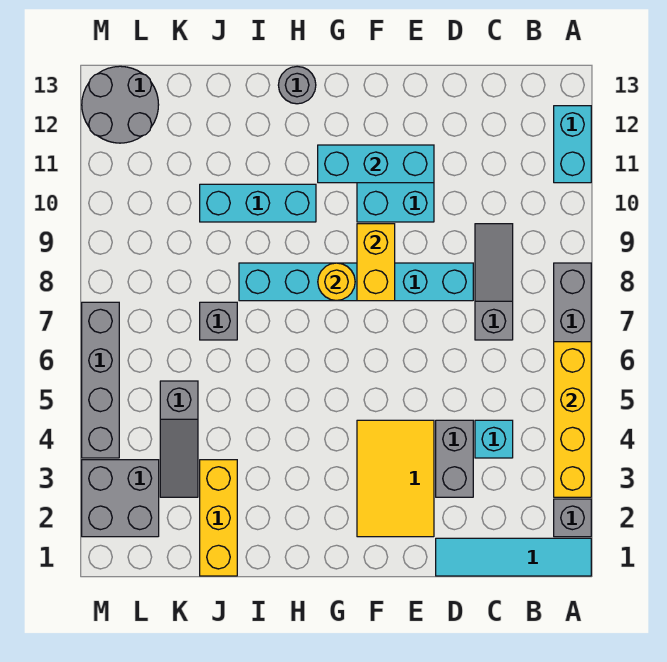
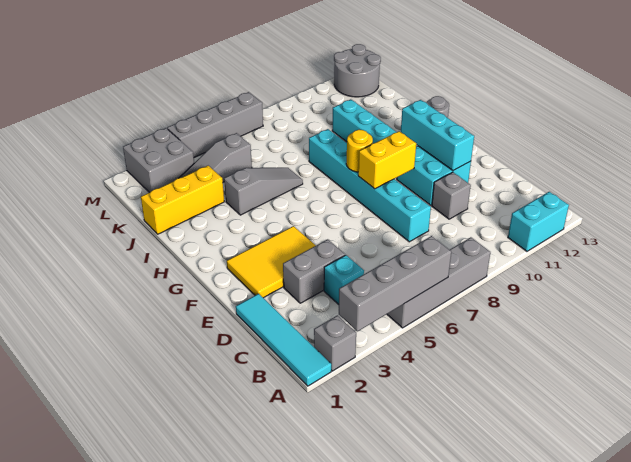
yellow 1x4 brick [554,342,591,497] -> grey 1x4 brick [339,236,451,331]
grey 1x3 slope [475,224,513,340] -> grey 1x3 slope moved to [224,168,303,215]
grey 1x1 brick [200,302,237,340] -> grey 1x1 brick moved to [432,172,471,219]

